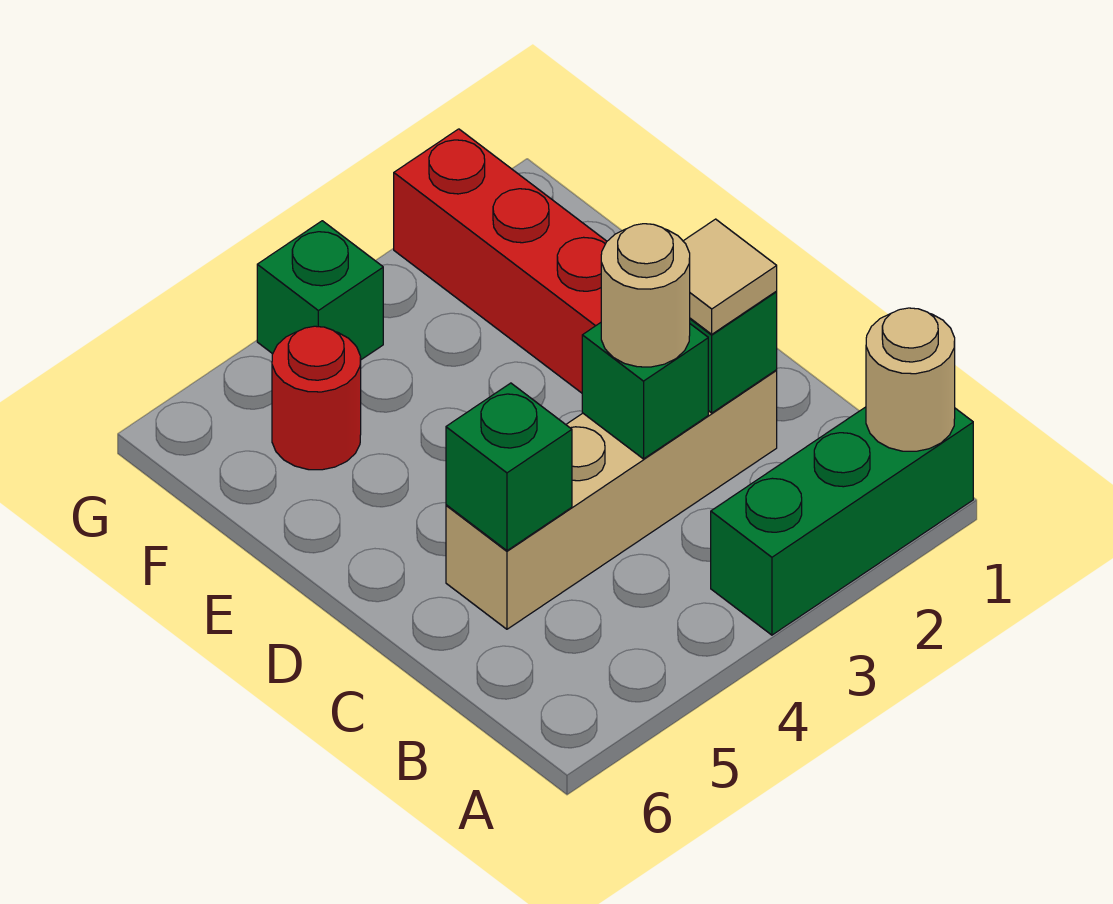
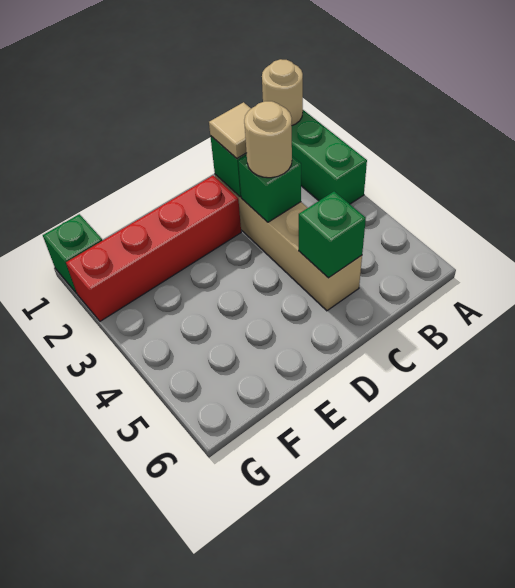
red 1x1 round brick [272,326,361,470] -> none
green 1x1 brick [257,221,383,360] -> green 1x1 brick moved to [43,214,103,293]

